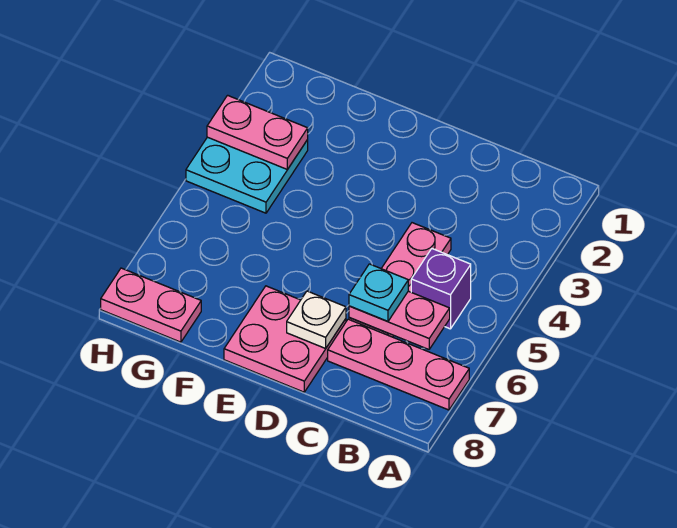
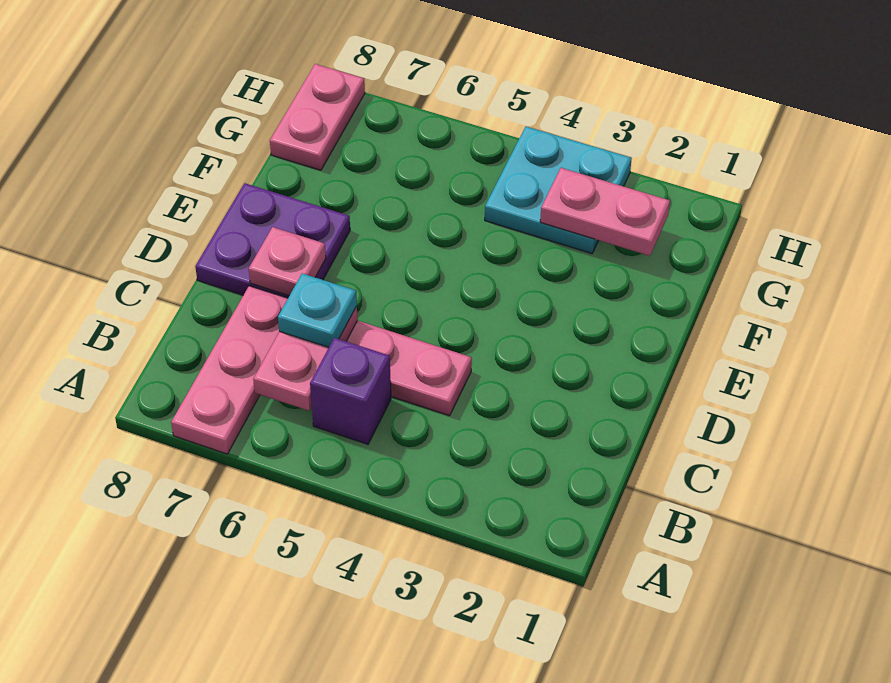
pink 2x2 plate [224,286,346,392] -> purple 2x2 plate [195,183,350,298]
white 1x1 plate [287,291,346,348] -> pink 1x1 plate [249,227,326,296]
pink 1x2 plate [207,95,308,169] -> pink 1x2 plate turned to [540,168,670,256]

